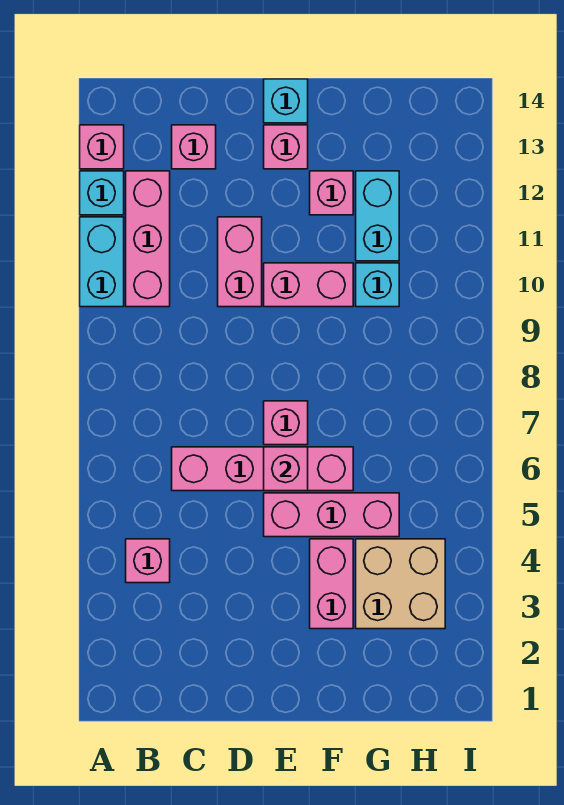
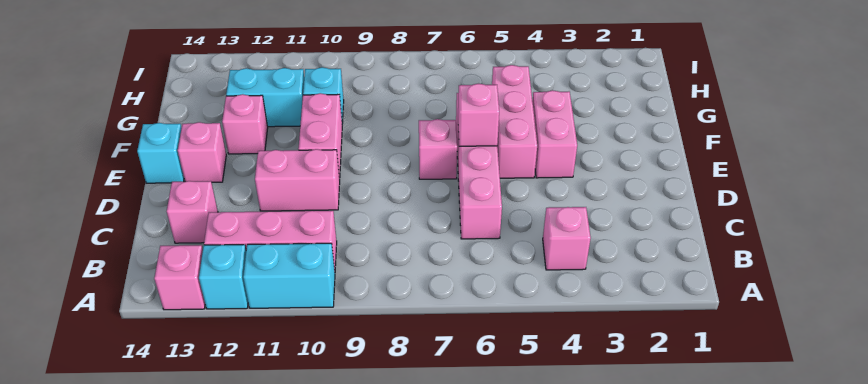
pink 1x2 brick [310,539,353,629] -> pink 1x2 brick turned to [532,90,577,178]
tan 2x2 brick [356,539,445,629] -> none

